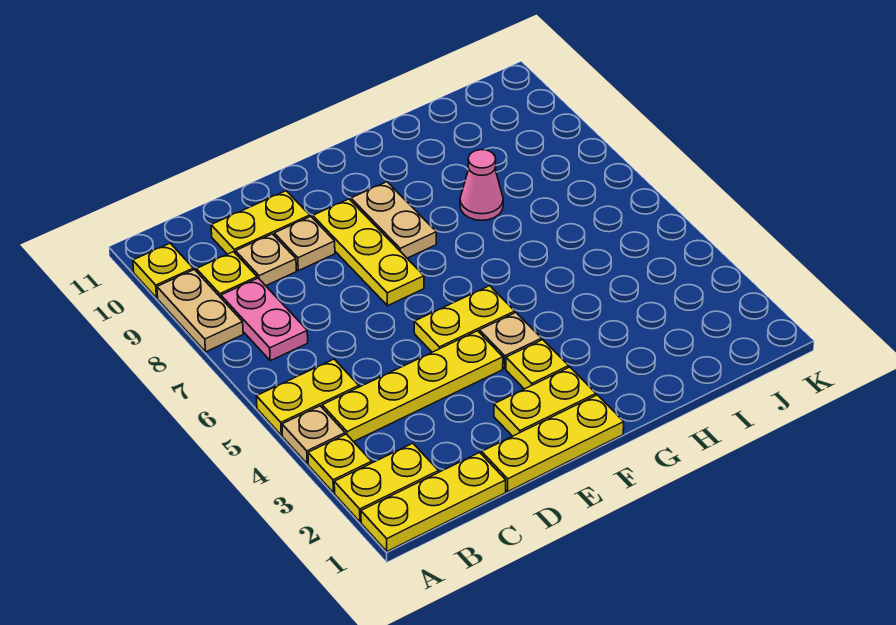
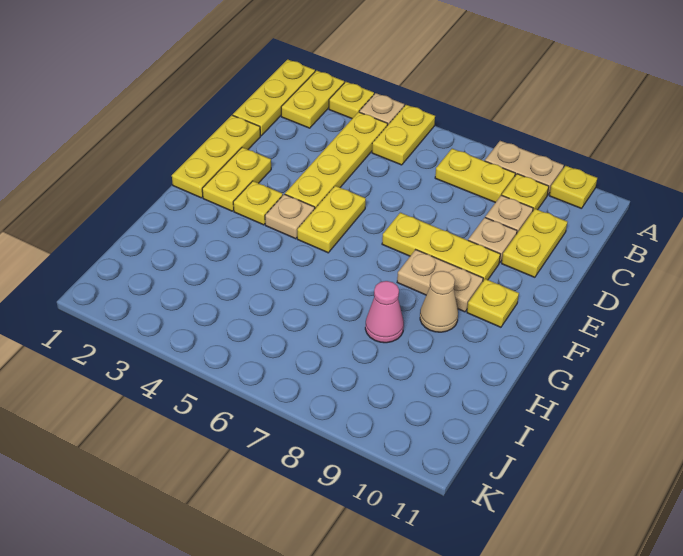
pink 1x2 plate [221,278,308,361] -> yellow 1x2 plate [435,149,515,203]
none -> yellow 1x1 plate [467,279,519,327]
none -> tan 1x1 cone [420,271,458,332]

